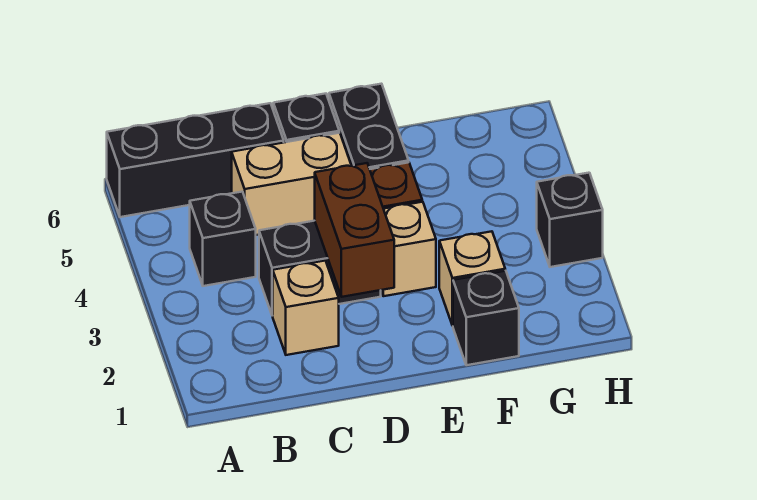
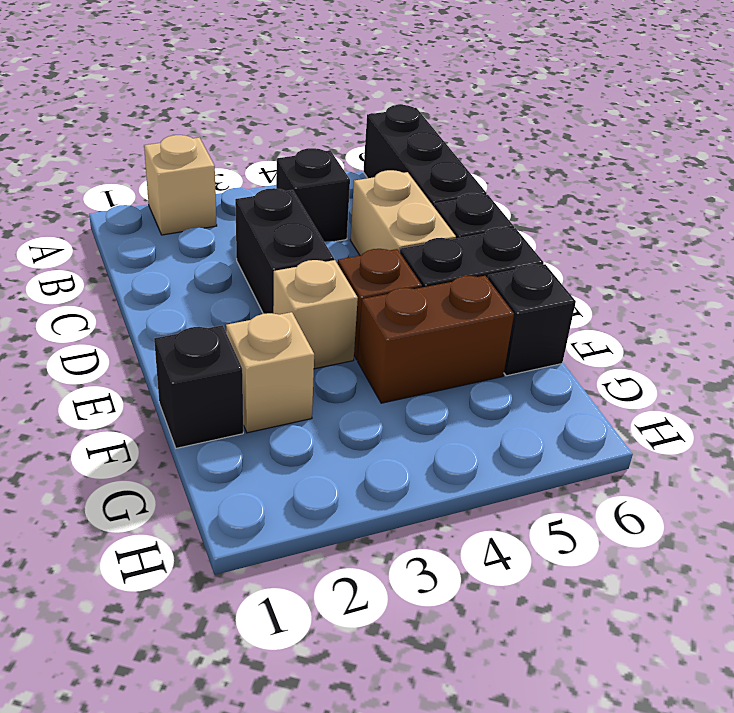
tan 1x1 brick [273,261,339,355] -> tan 1x1 brick moved to [144,135,217,235]
brown 1x2 brick [315,163,394,297] -> brown 1x2 brick moved to [358,276,514,403]
black 1x1 brick [537,173,603,267] -> black 1x1 brick moved to [488,264,576,376]

